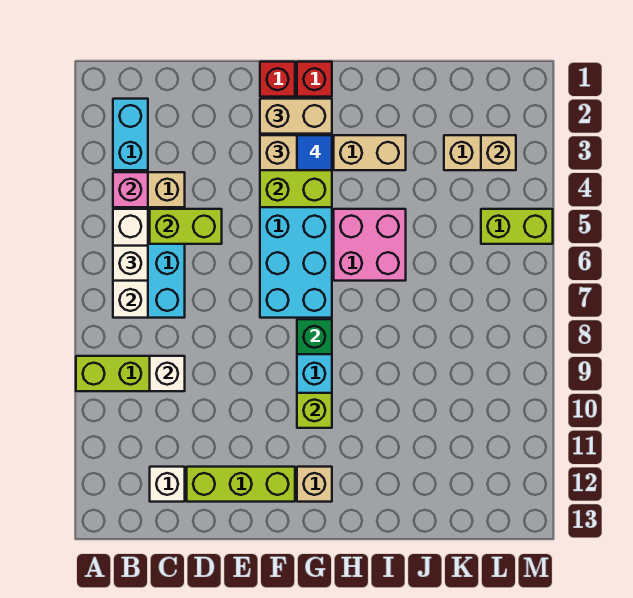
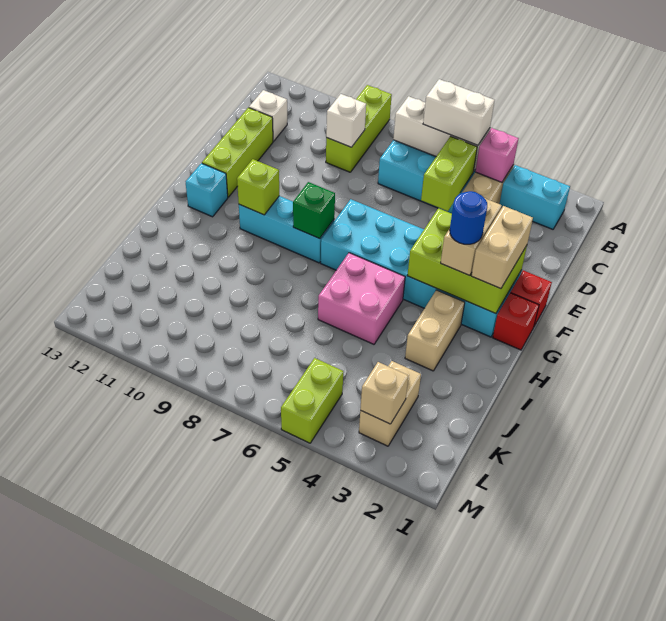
white 1x1 brick [113,246,148,281] -> white 1x2 brick [423,79,495,145]
blue 1x1 tile [297,135,332,170] -> blue 1x1 round brick [450,191,487,244]
tan 1x1 brick [297,467,332,502] -> cyan 1x1 brick [186,163,228,217]

